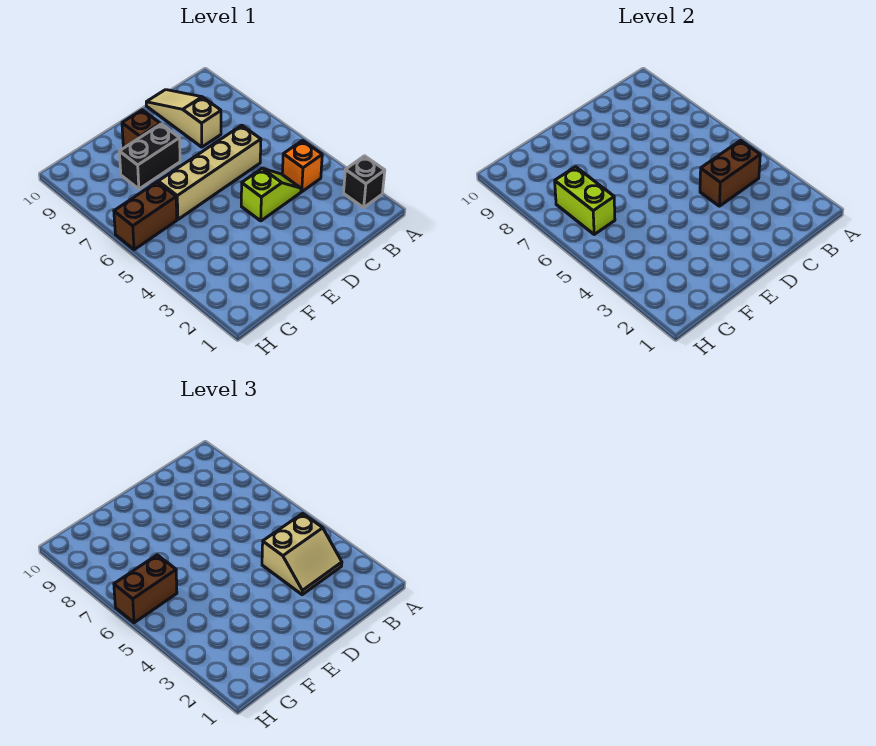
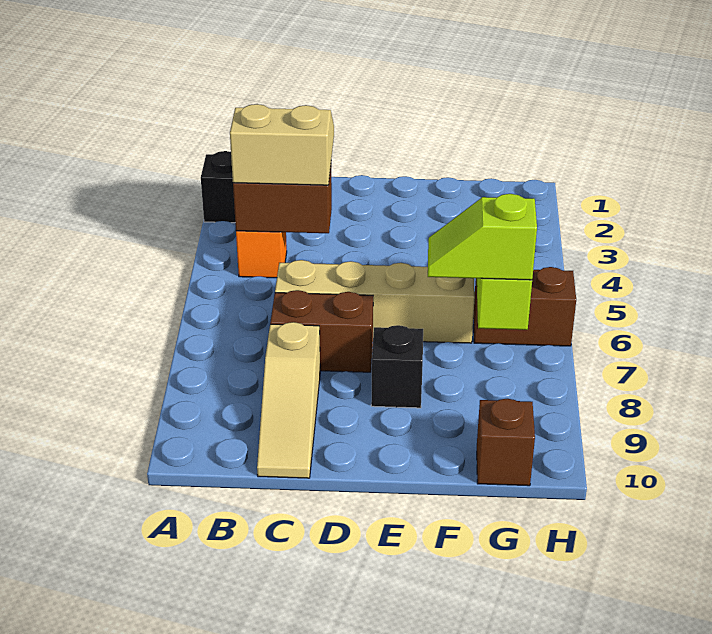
lime 1x2 slope [241,169,301,221] -> lime 1x2 slope moved to [428,194,537,280]
black 1x2 brick [119,124,180,189] -> black 1x1 brick [371,325,423,408]
brown 1x1 brick [122,110,160,148] -> brown 1x1 brick moved to [477,399,535,486]
brown 1x2 brick [114,555,177,623] -> brown 1x2 brick moved to [270,290,373,372]

